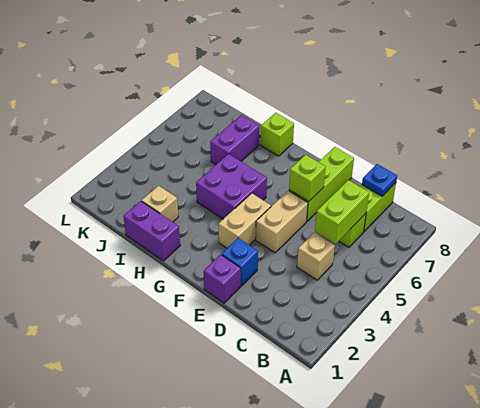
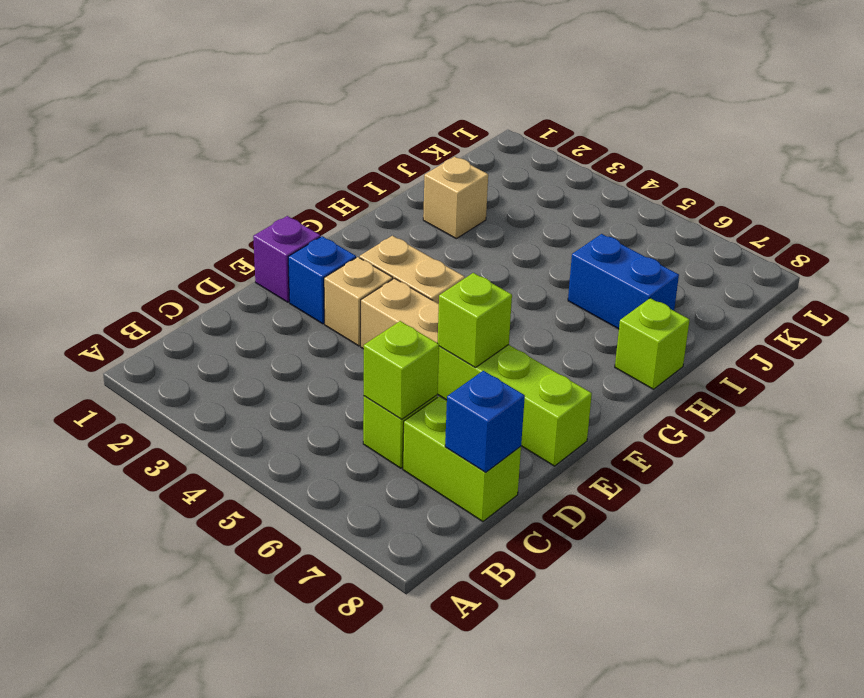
tan 1x1 brick [297,233,335,280] -> tan 1x1 brick moved to [324,257,393,346]
lime 1x2 brick [315,180,369,244] -> lime 1x1 brick [364,321,439,419]
blue 1x1 plate [362,164,397,196] -> blue 1x1 brick [445,371,525,472]
purple 2x2 brick [196,154,267,219] -> none
purple 1x2 brick [123,201,180,261] -> none
purple 1x2 brick [210,115,259,164] -> blue 1x2 brick [568,234,679,329]

